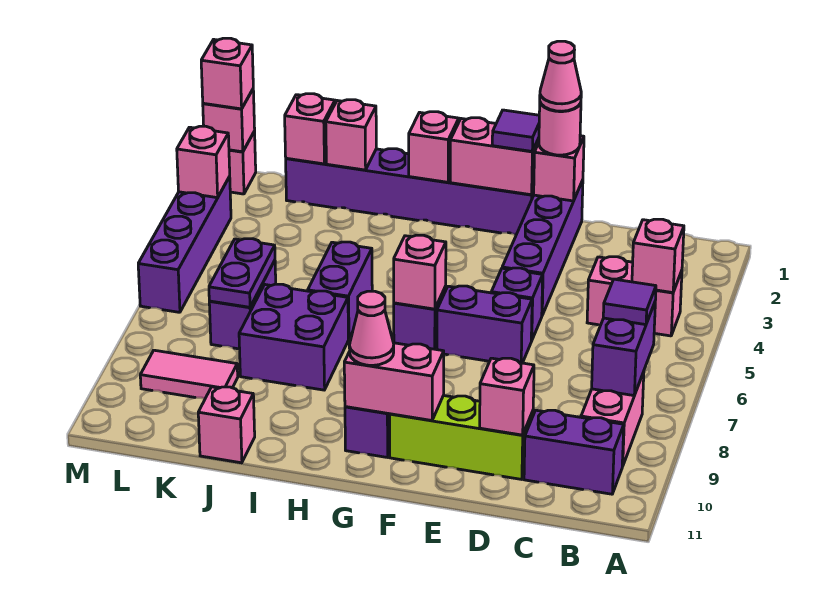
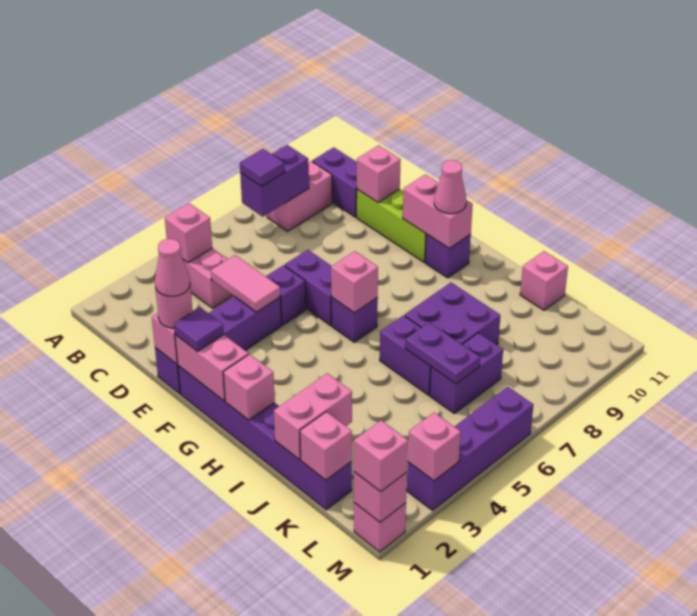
purple 1x2 brick [308,242,372,339] -> purple 1x2 brick turned to [380,315,431,395]
pink 1x1 brick [326,100,376,170] -> pink 1x2 brick [274,373,352,460]
purple 1x2 plate [209,239,275,307] -> purple 1x2 plate turned to [405,323,480,384]
pink 1x2 tile [140,350,238,399] -> pink 1x2 tile moved to [211,255,280,312]

